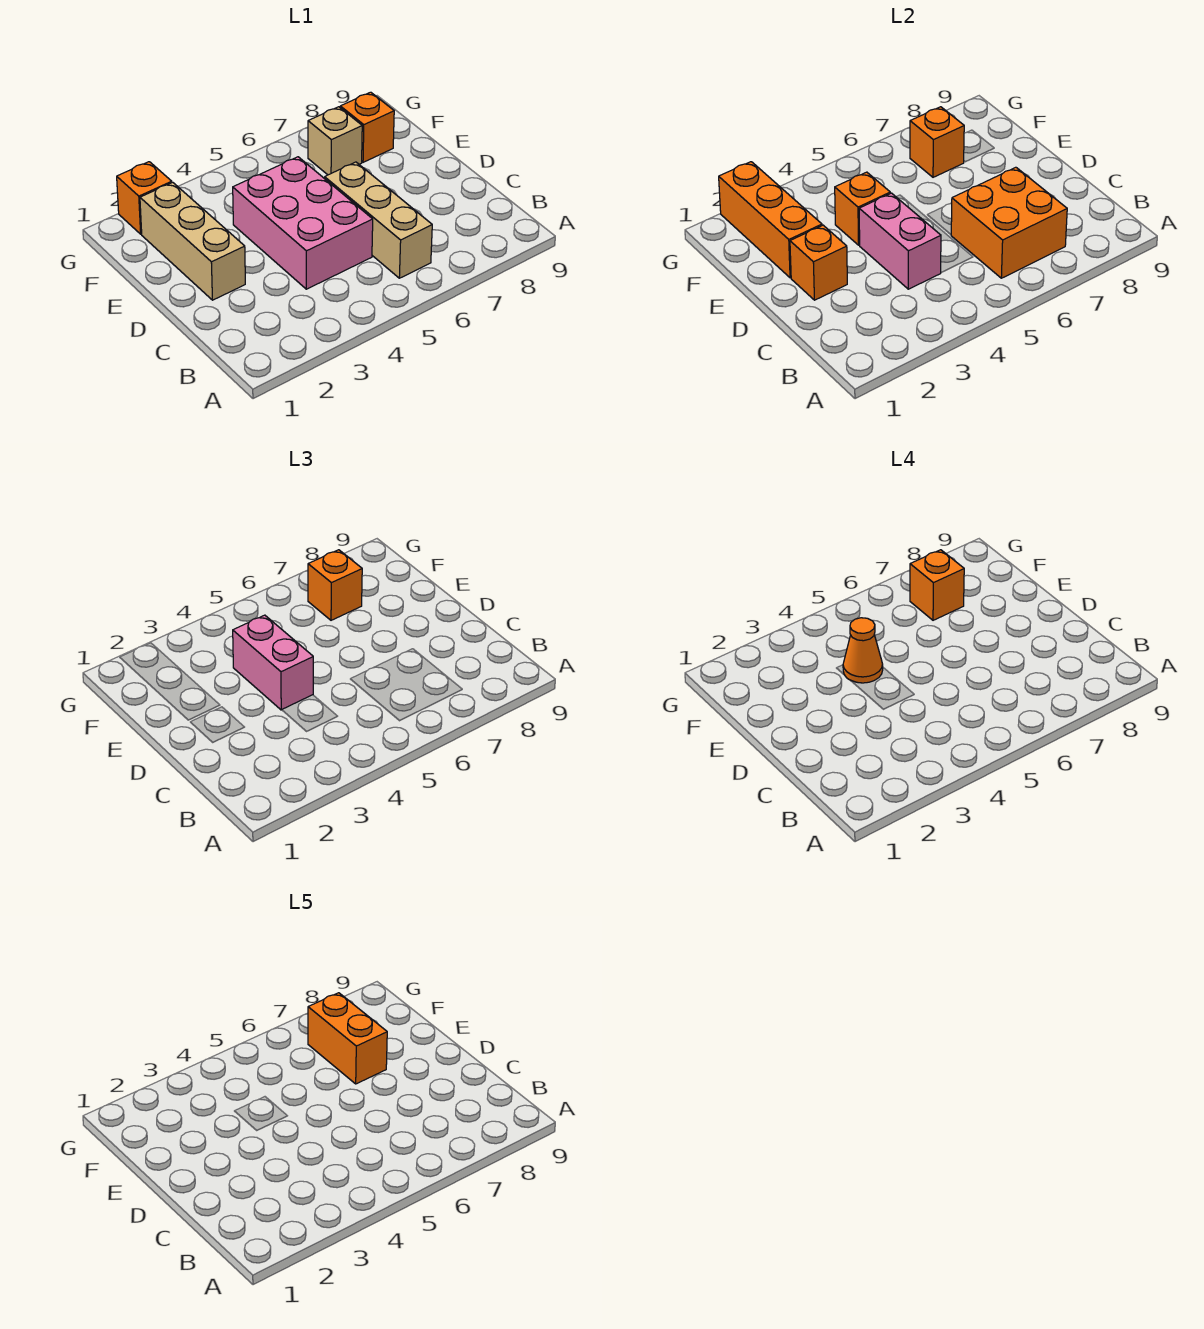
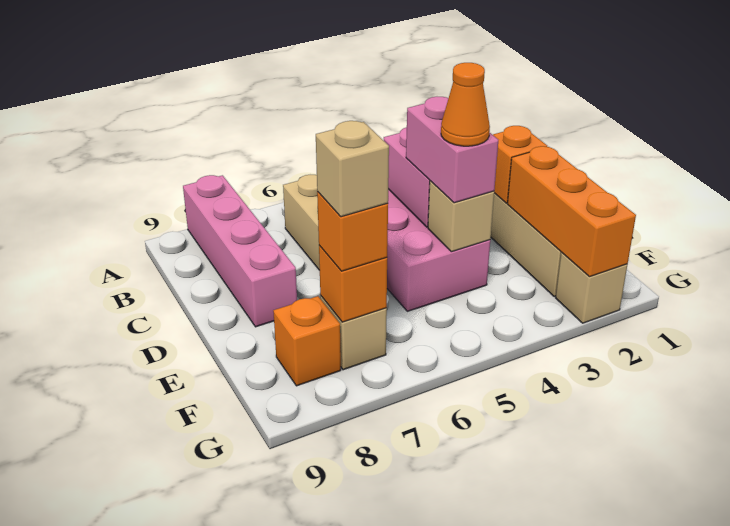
none -> pink 1x4 brick [183,175,297,327]
orange 2x2 brick [951,167,1067,278] -> none
orange 1x1 brick [835,172,890,245] -> tan 1x1 brick [428,181,494,252]
orange 1x2 brick [308,993,387,1084] -> none
orange 1x1 brick [910,550,964,620] -> tan 1x1 brick [316,121,389,217]
orange 1x1 brick [117,162,172,234] -> tan 1x1 brick [556,253,627,323]

